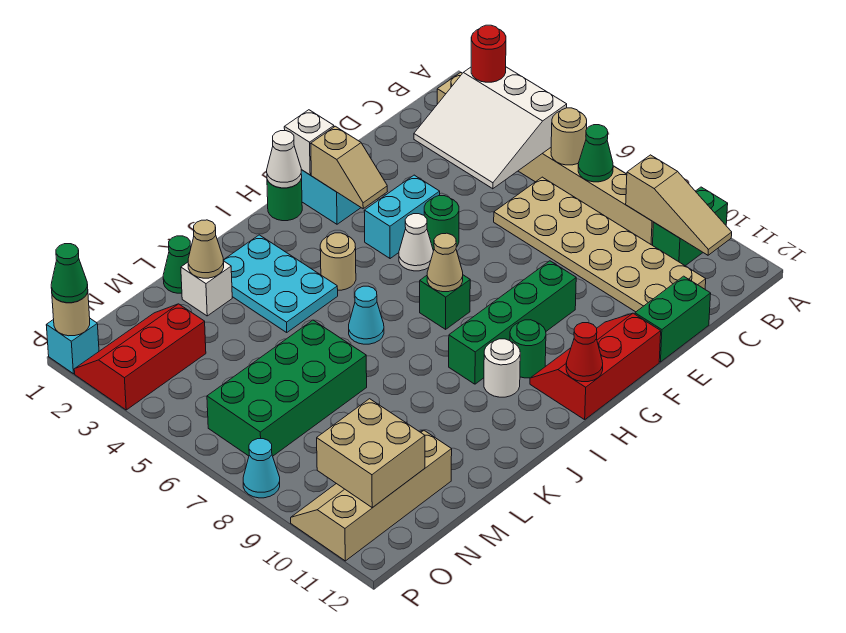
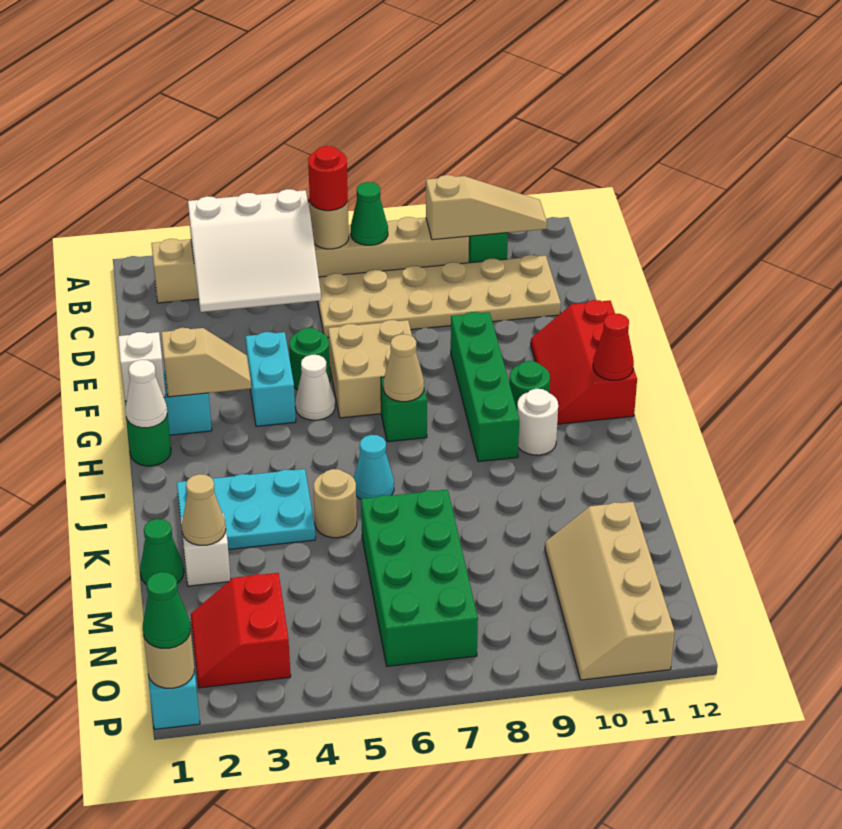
red 1x1 round brick [471,25,506,82] -> red 1x1 round brick moved to [308,146,348,211]
green 1x2 brick [635,276,711,362] -> none
tan 1x1 round brick [320,233,356,290] -> tan 1x1 round brick moved to [314,469,357,538]
red 2x3 slope [74,304,206,410] -> red 2x2 slope [191,573,291,688]
tan 2x2 brick [317,399,425,508] -> tan 2x2 brick moved to [328,320,412,418]
cyan 1x1 cone [243,439,280,498] -> none

